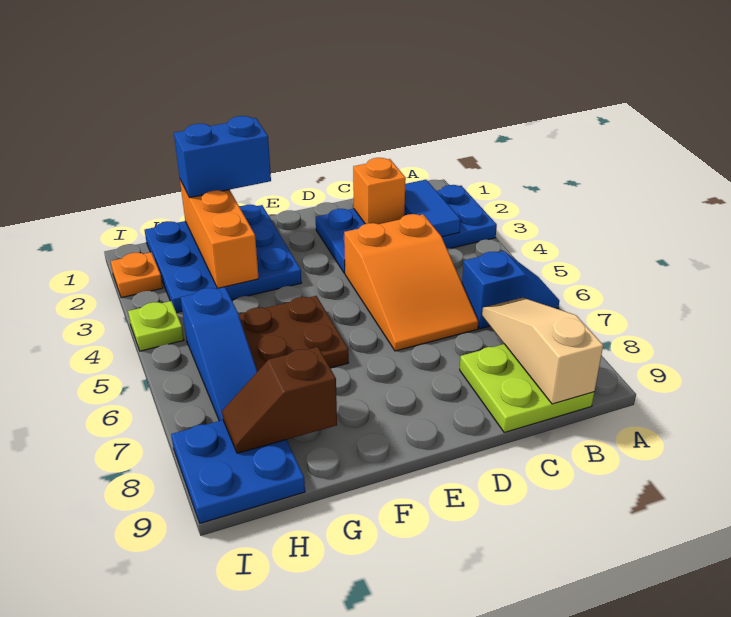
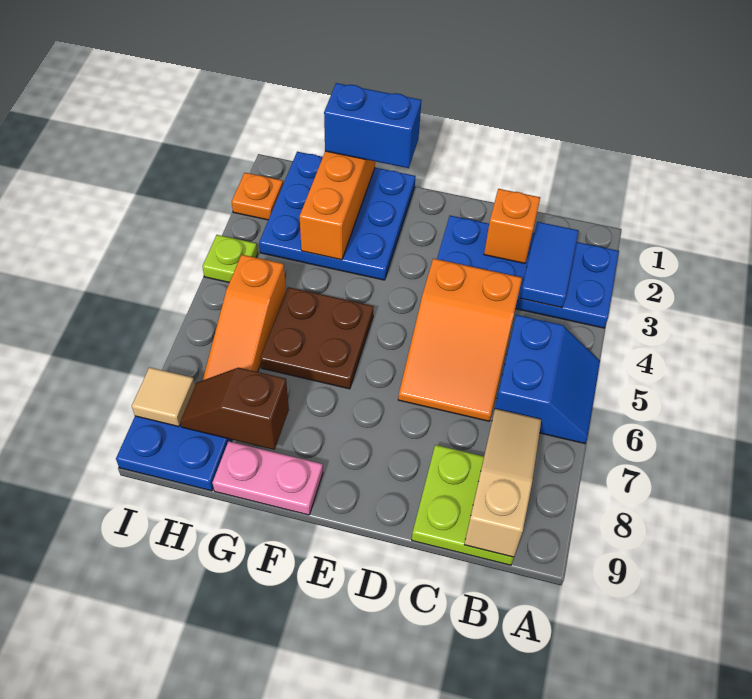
blue 1x2 slope [462,251,559,329] -> blue 2x2 slope [495,315,600,444]
none -> pink 1x2 plate [213,441,323,515]
blue 1x3 slope [181,287,257,421] -> orange 1x3 slope [203,255,286,380]
none -> tan 1x1 tile [132,367,195,427]

